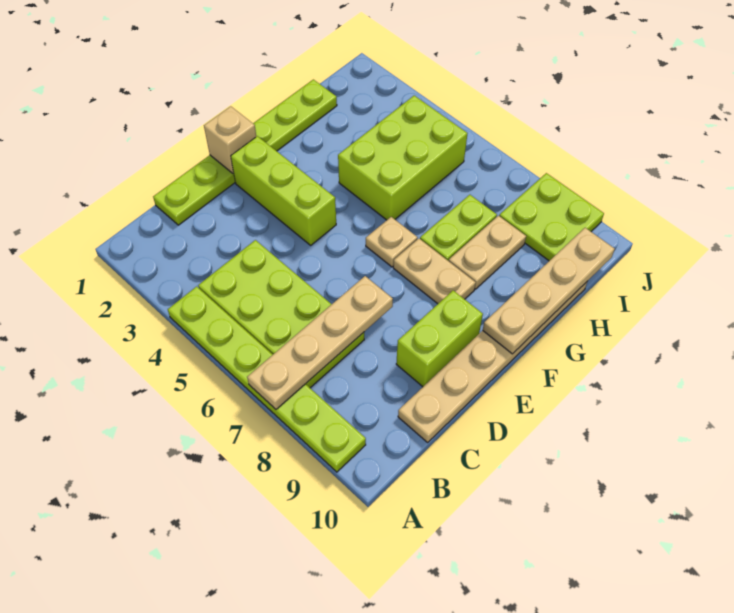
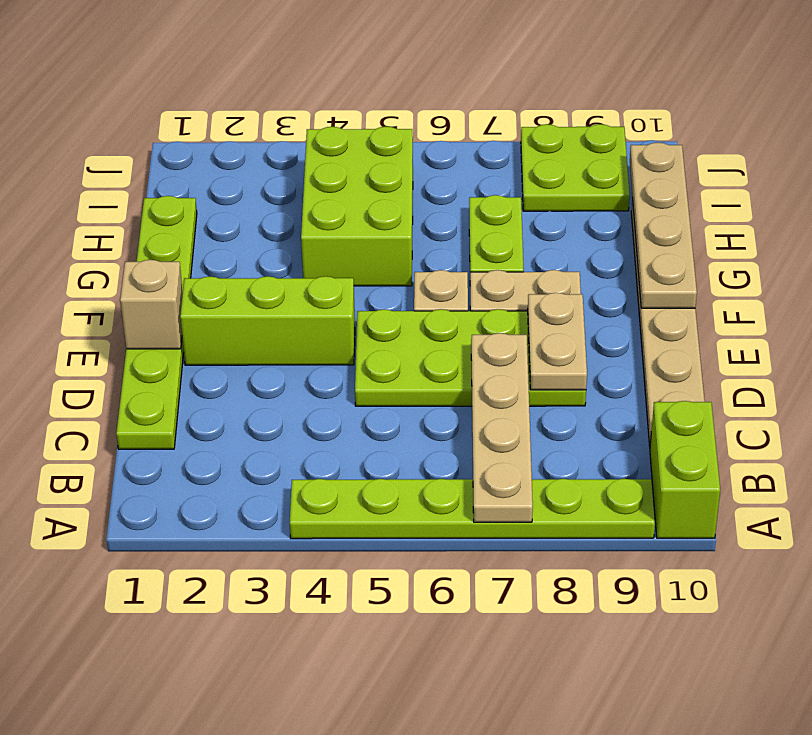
lime 2x4 plate [198,240,364,388] -> lime 2x4 plate moved to [355,309,586,406]
lime 1x2 brick [396,291,483,387] -> lime 1x2 brick moved to [650,401,720,538]
tan 1x2 plate [449,216,526,289] -> tan 1x2 plate moved to [528,293,587,390]

